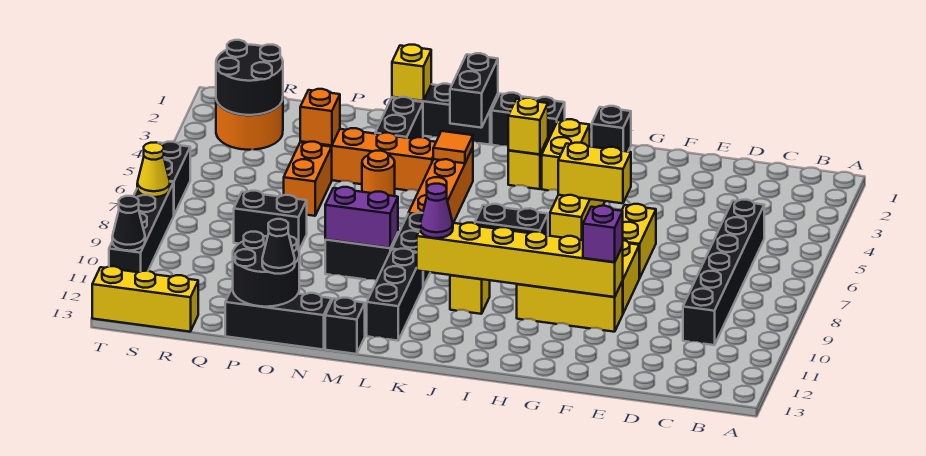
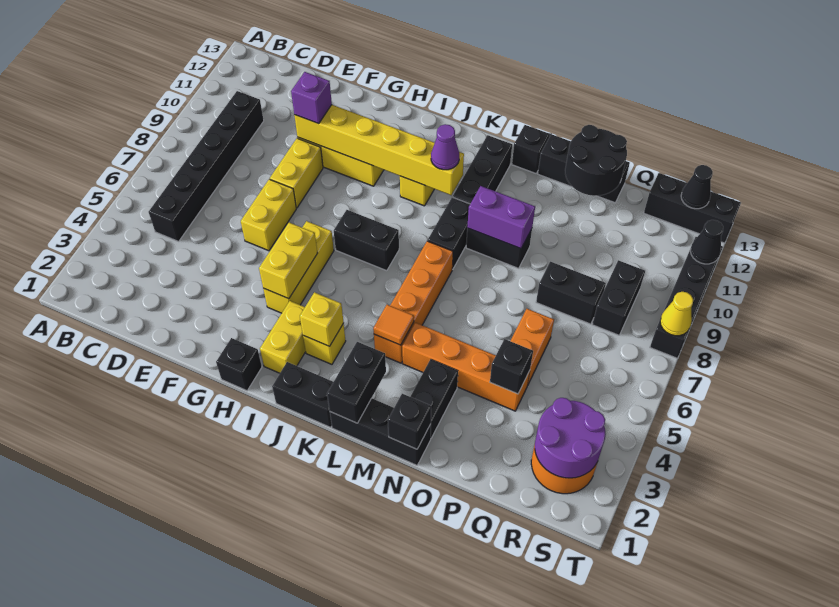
yellow 1x2 brick [558,143,631,203] -> yellow 1x2 brick turned to [259,223,317,299]
yellow 1x1 brick [392,45,431,101] -> black 1x1 brick [388,394,431,449]
orange 1x1 round brick [362,151,395,196] -> none
black 1x1 cone [262,219,295,274] -> black 1x1 cone moved to [681,165,713,209]
orange 1x1 brick [300,89,340,145] -> black 1x1 brick [490,339,533,394]
black 2x2 round brick [216,40,283,115] -> purple 2x2 round brick [535,398,606,478]
yellow 1x3 brick [92,266,198,332] -> black 1x3 brick [644,173,741,243]
black 1x2 brick [160,142,190,215] -> black 1x2 brick moved to [592,260,645,335]

